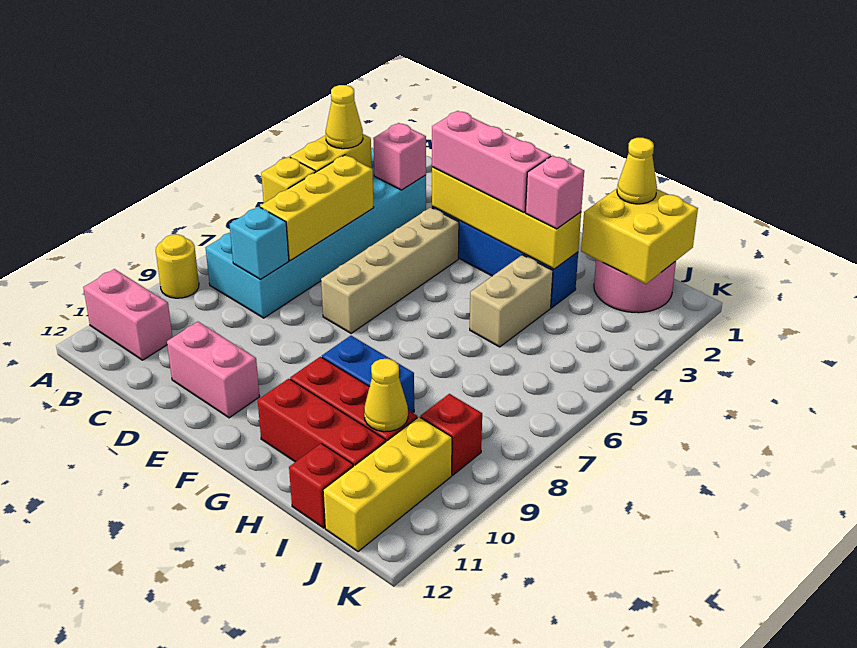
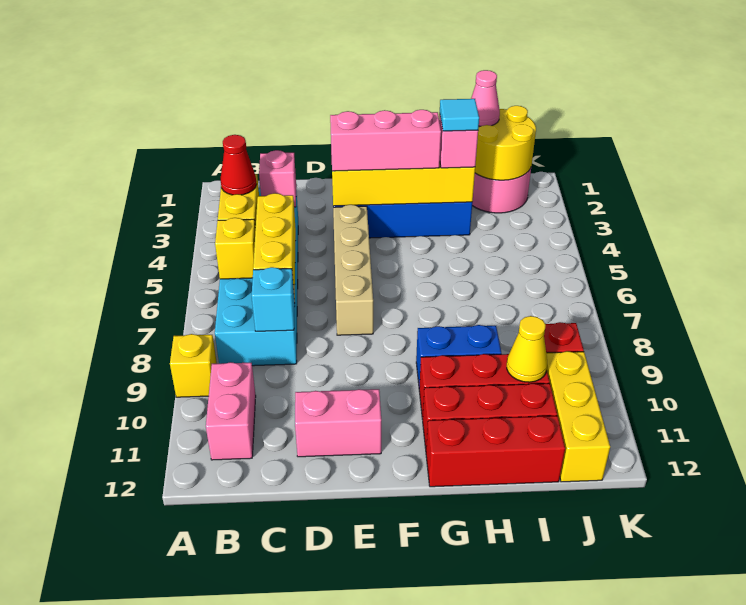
yellow 1x1 round brick [156,234,199,298] -> yellow 1x1 brick [170,334,217,397]
pink 1x2 brick [83,269,173,360] -> pink 1x2 brick turned to [206,362,256,460]
yellow 1x1 cone [326,85,363,149] -> red 1x1 cone [220,135,257,195]
none -> cyan 1x1 tile [440,99,479,131]
tan 1x2 brick [470,255,553,347] -> none
yellow 2x2 brick [581,189,698,284] -> yellow 2x2 round brick [475,106,536,180]
yellow 1x1 cone [617,138,657,204] -> pink 1x1 cone [471,70,500,126]
red 1x1 brick [289,444,353,528] -> red 1x3 brick [426,416,565,487]

